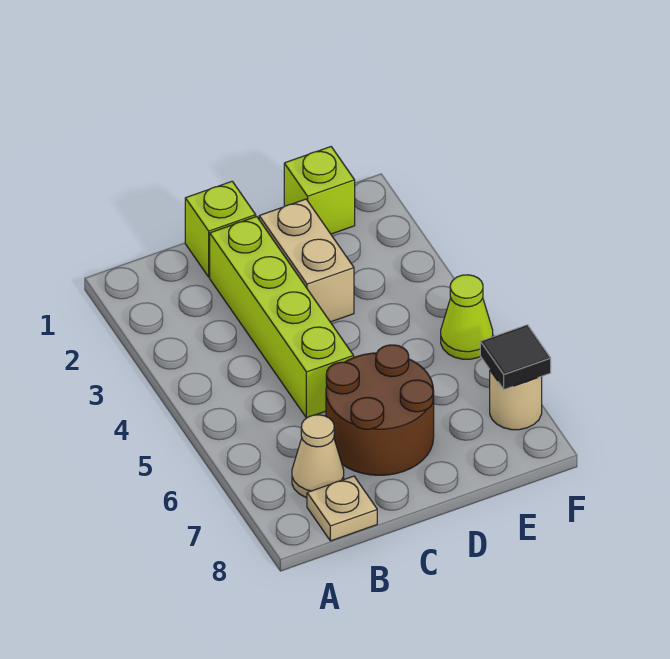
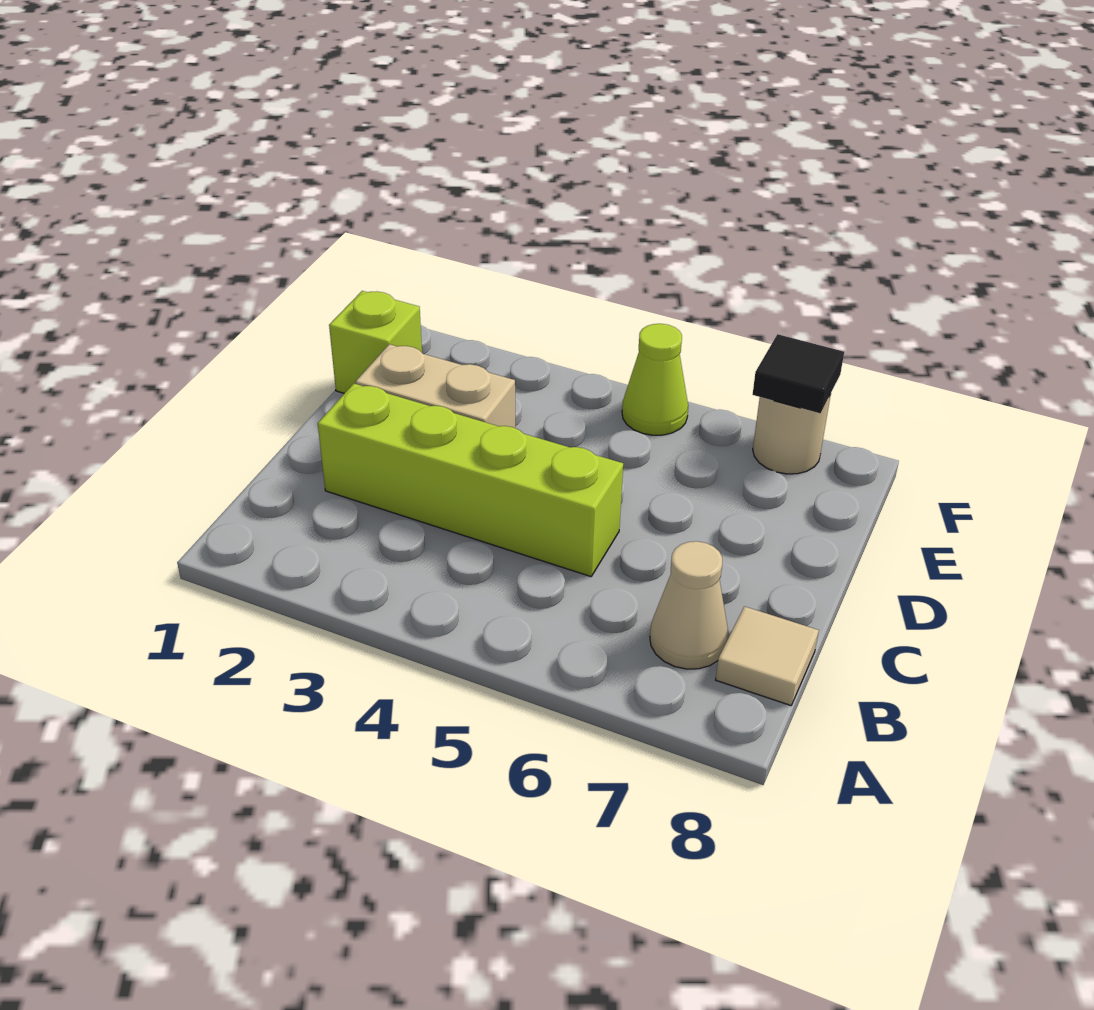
tan 1x1 plate [307,476,377,541] -> tan 1x1 tile [716,606,819,706]
lime 1x1 brick [185,181,256,277] -> none
brown 2x2 round brick [326,345,434,475] -> none

